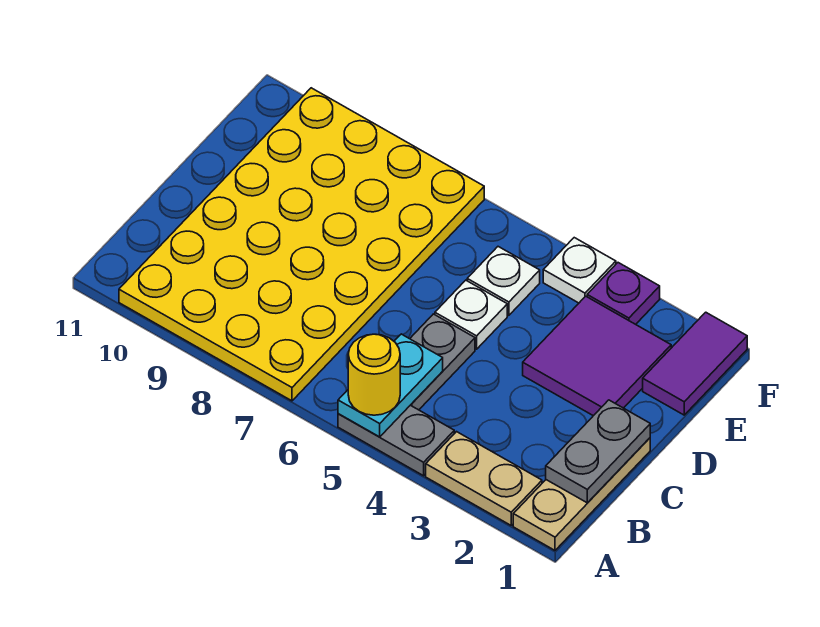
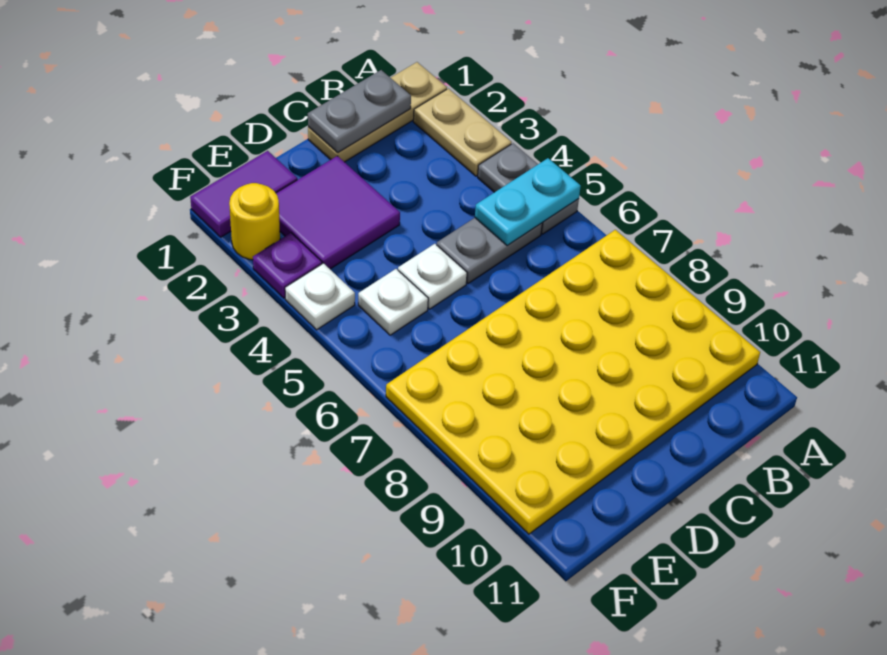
yellow 1x1 round brick [348,334,400,415] -> yellow 1x1 round brick moved to [229,183,280,260]

